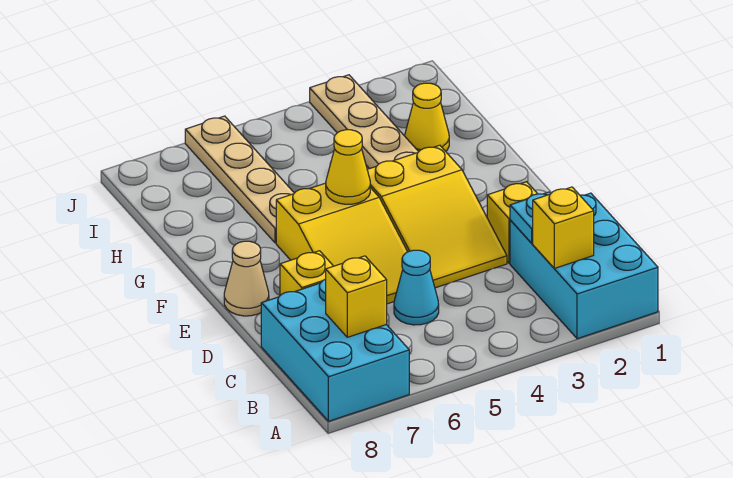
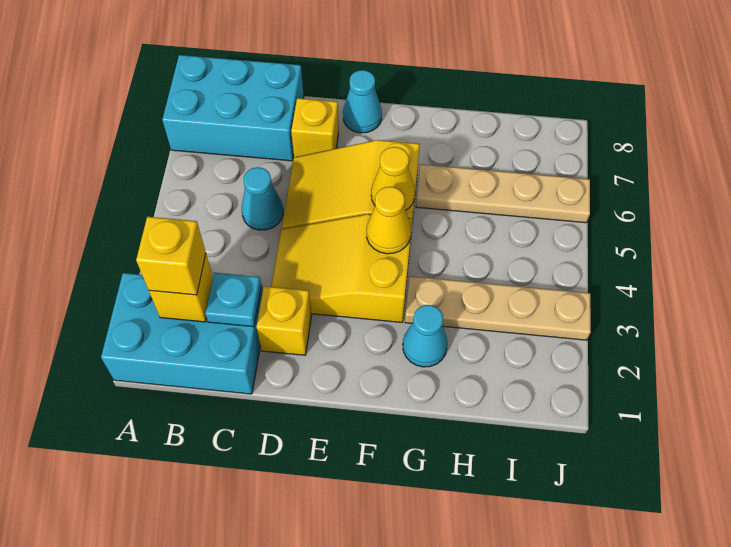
yellow 1x1 brick [326,256,387,337] -> yellow 1x1 brick moved to [136,217,206,295]
tan 1x1 cone [224,241,269,316] -> cyan 1x1 cone [343,70,382,133]
none -> cyan 1x1 cone [403,305,447,367]
yellow 1x1 cone [405,83,449,152] -> yellow 1x1 cone moved to [367,187,411,254]

